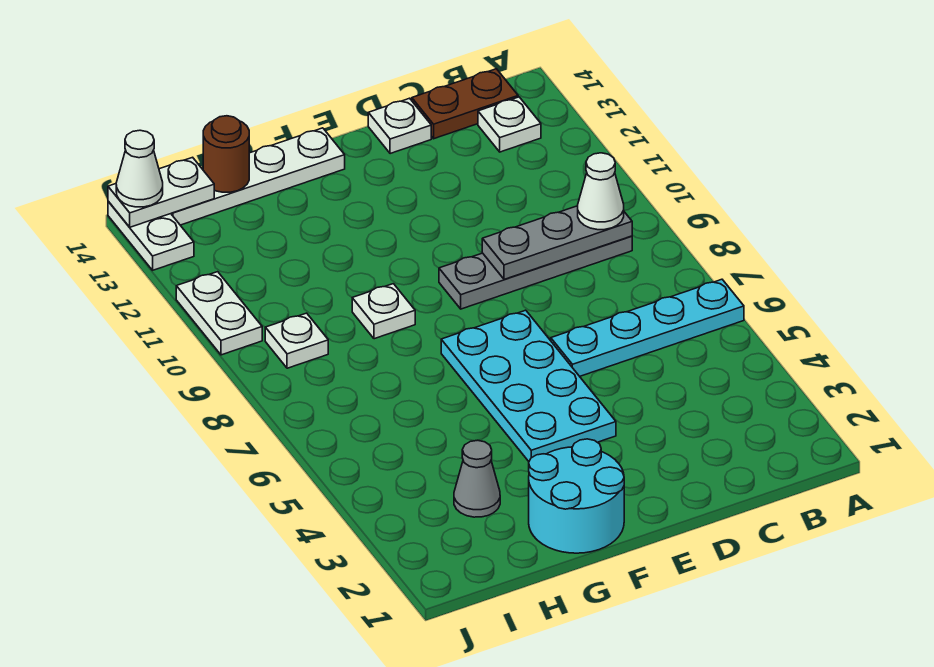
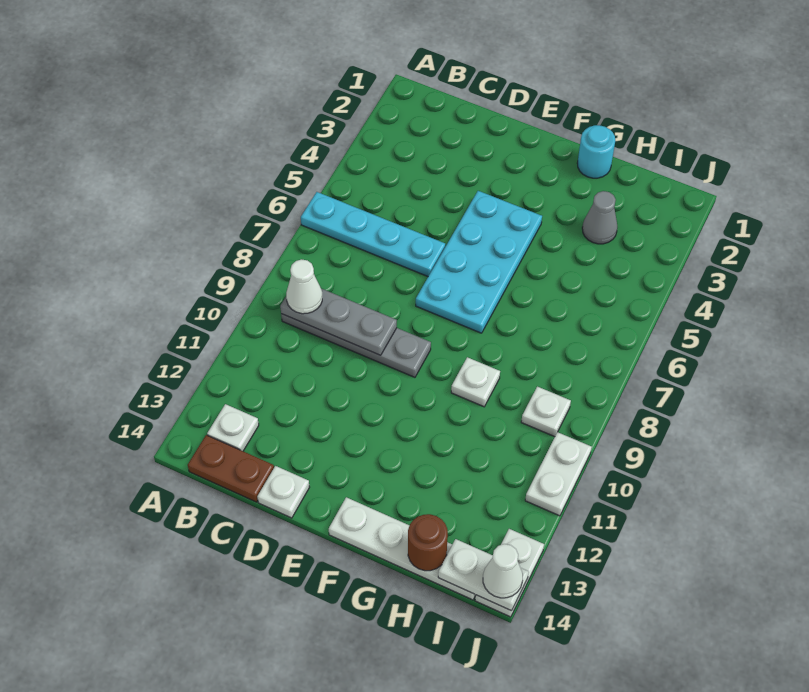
cyan 2x2 round brick [529,439,624,553] -> cyan 1x1 round brick [577,125,615,178]

